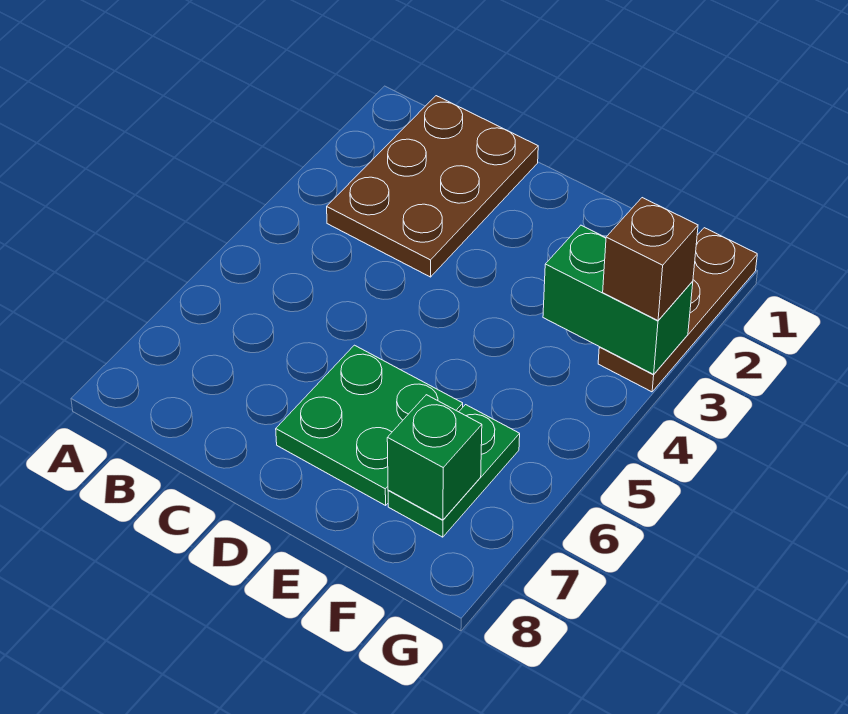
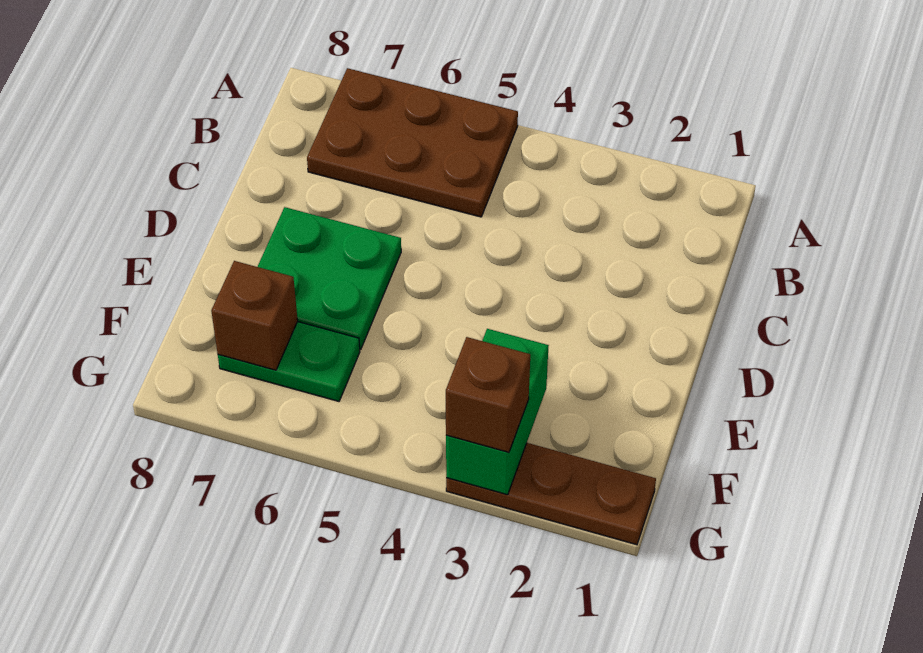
brown 2x3 plate [327,96,538,277] -> brown 2x3 plate moved to [307,68,518,217]
green 1x1 brick [387,395,482,520] -> brown 1x1 brick [211,261,298,370]

